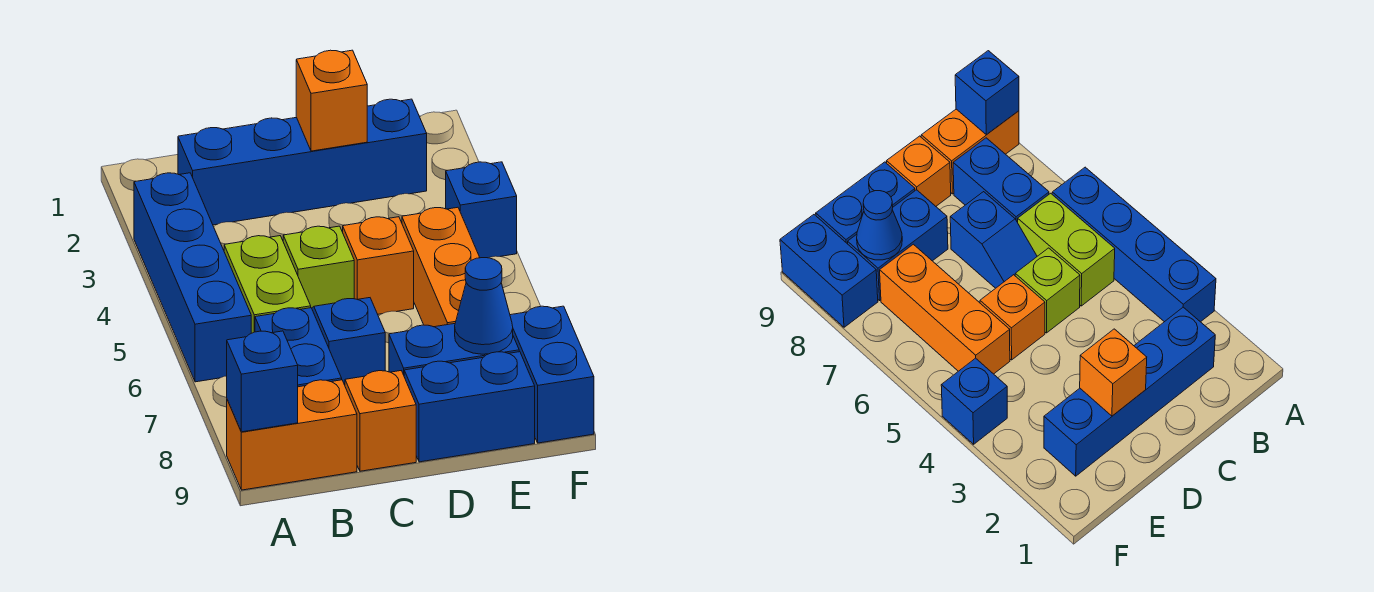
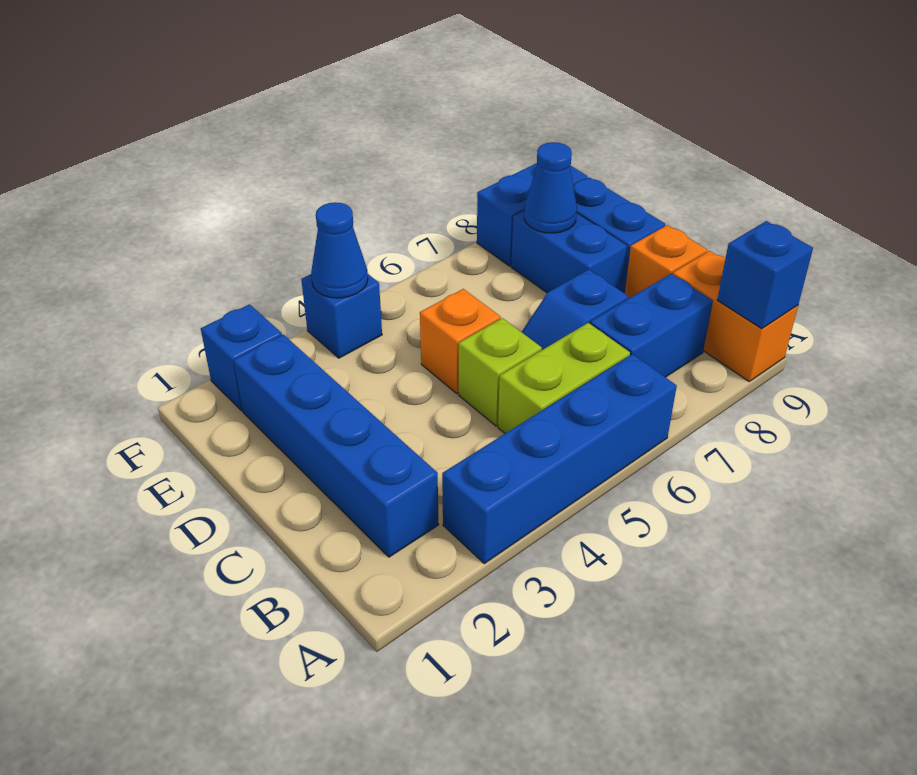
orange 1x1 brick [296,50,367,151] -> none
orange 1x3 brick [402,207,480,327] -> none
none -> blue 1x1 brick [201,304,282,411]
none -> blue 1x1 cone [311,202,368,298]

